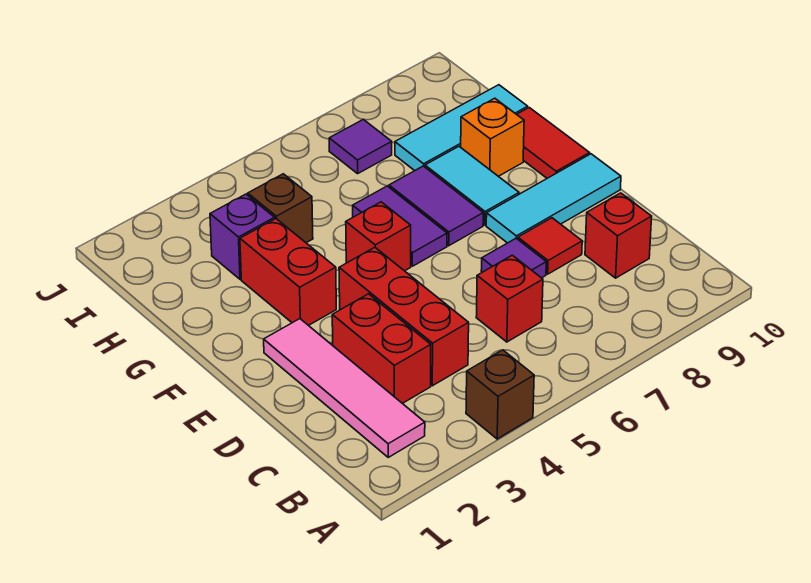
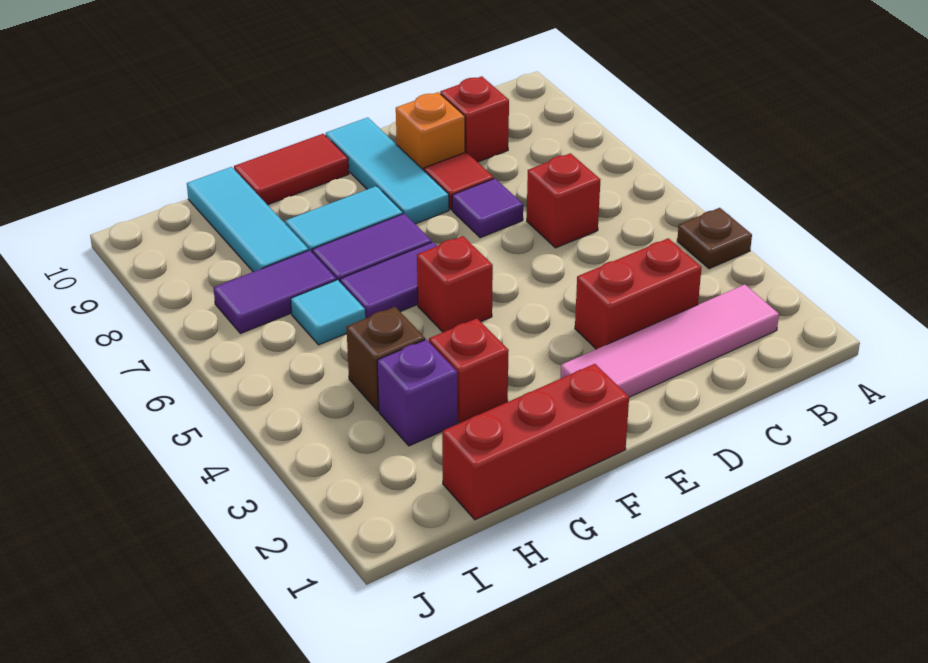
brown 1x1 brick [466,350,534,439] -> brown 1x1 plate [677,208,752,269]
red 1x3 brick [339,247,469,386] -> red 1x3 brick moved to [442,364,629,520]
red 1x2 brick [240,219,336,326] -> red 1x1 brick [429,318,509,423]
orange 1x1 brick [461,98,524,176] -> orange 1x1 brick moved to [396,92,465,170]
none -> cyan 1x1 tile [291,280,365,345]
purple 1x1 tile [329,119,392,174] -> purple 1x2 tile [214,250,336,334]

